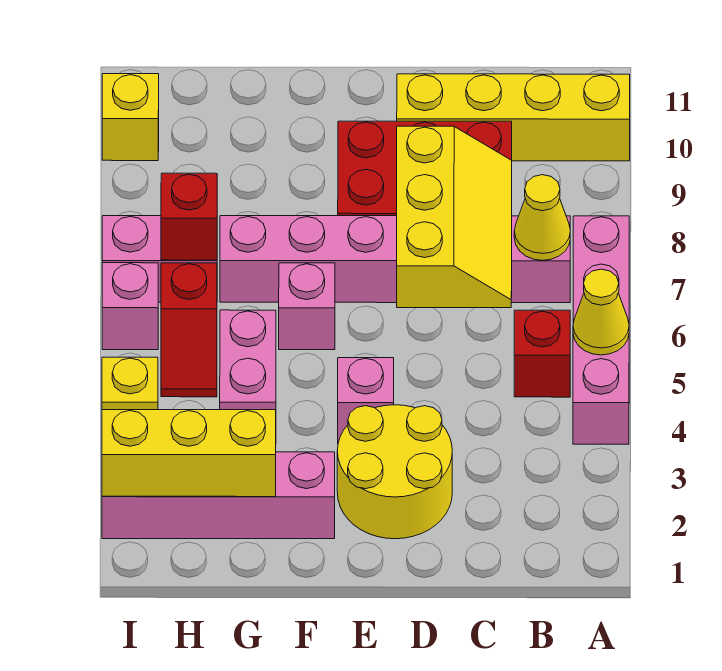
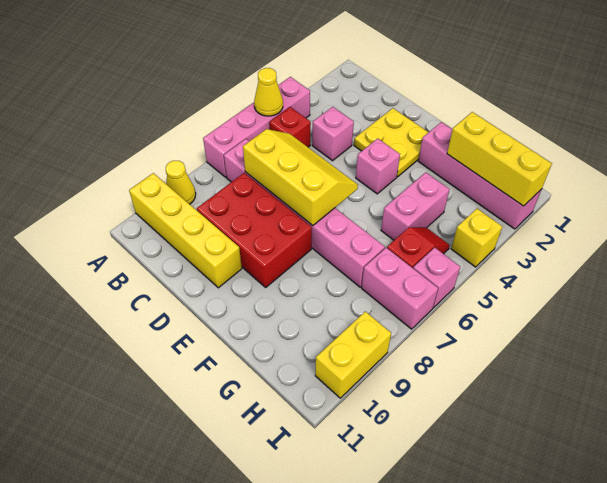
yellow 1x1 cone [514,175,570,260] -> yellow 1x1 cone moved to [166,161,196,204]
yellow 2x3 slope [397,126,512,308] -> yellow 2x3 slope turned to [243,129,358,226]
yellow 2x2 round brick [337,405,452,539] -> yellow 2x2 plate [354,108,429,177]
pink 1x1 brick [279,263,335,350] -> pink 1x1 brick moved to [312,107,354,161]
red 1x1 brick [161,173,217,260] -> none
yellow 1x1 brick [102,74,159,161] -> yellow 1x2 brick [315,311,391,398]

